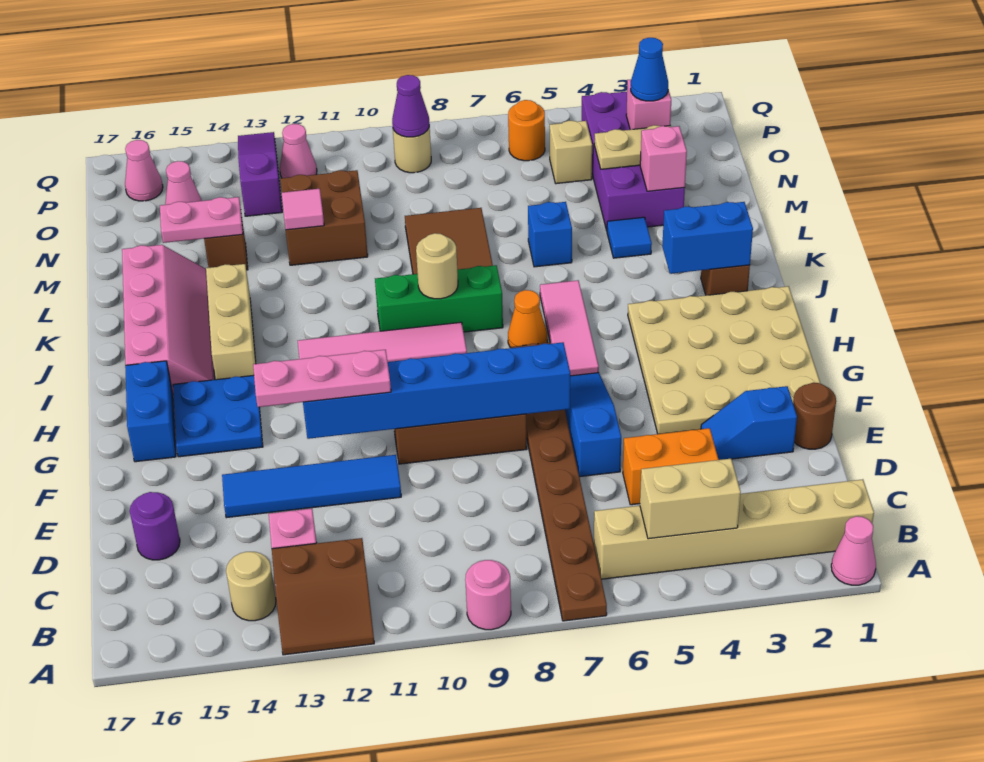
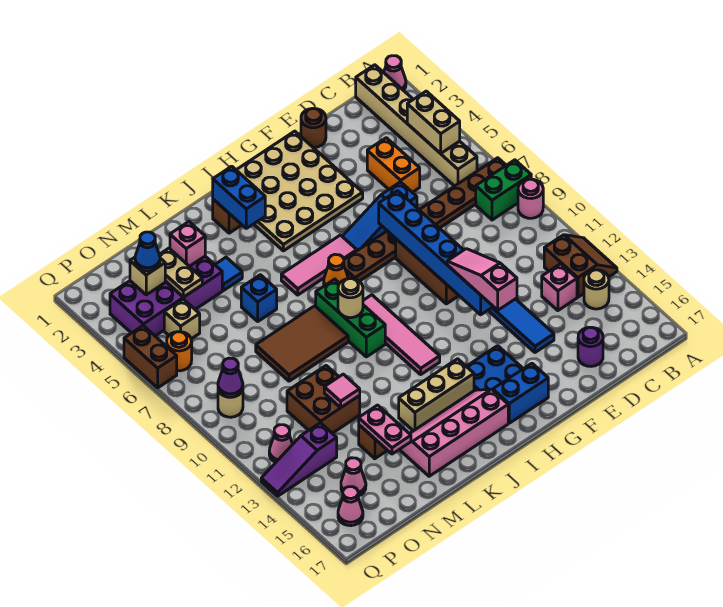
none -> green 1x2 brick [476,160,531,220]
blue 1x2 slope [701,386,797,460] -> none
pink 1x3 plate [253,350,391,407] -> pink 1x3 slope [447,249,517,310]
pink 1x1 brick [626,80,671,130] -> tan 1x1 brick [130,257,165,295]
none -> brown 1x2 brick [124,326,177,388]

